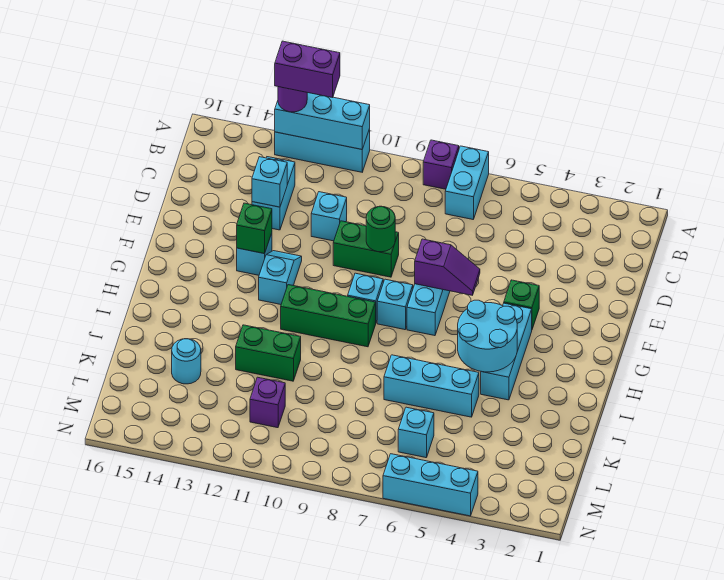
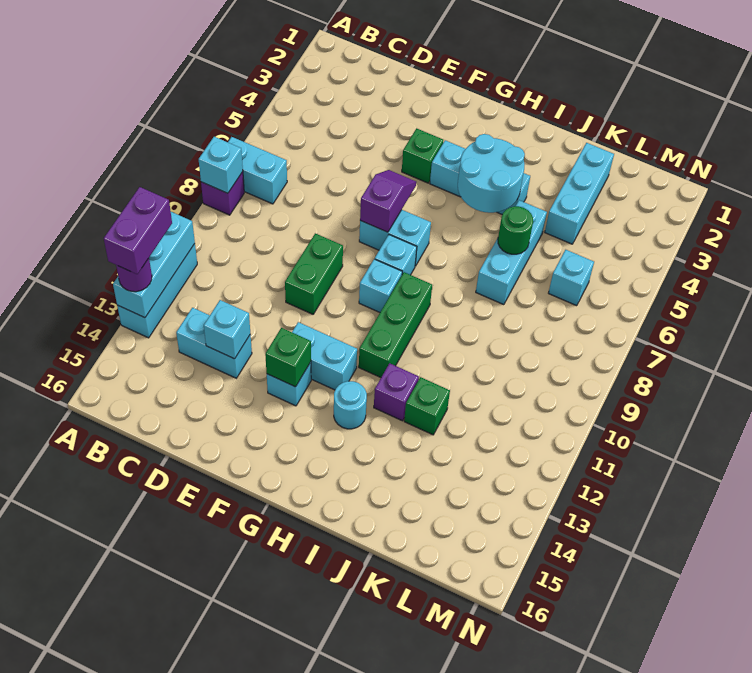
cyan 1x1 brick [311,192,347,241] -> cyan 1x1 brick moved to [199,137,243,193]
green 1x1 round brick [366,206,395,252] -> green 1x1 round brick moved to [498,206,533,254]
cyan 1x2 slope [259,251,302,305] -> cyan 1x2 brick [292,322,357,390]
green 1x2 brick [236,325,301,381] -> green 1x1 brick [404,377,450,435]
cyan 1x1 round brick [172,339,201,384] -> cyan 1x1 round brick moved to [334,381,367,429]
purple 1x1 brick [250,377,285,428] -> purple 1x1 brick moved to [374,363,419,421]
cyan 1x3 brick [383,454,478,516] -> cyan 1x3 brick moved to [545,143,614,244]

